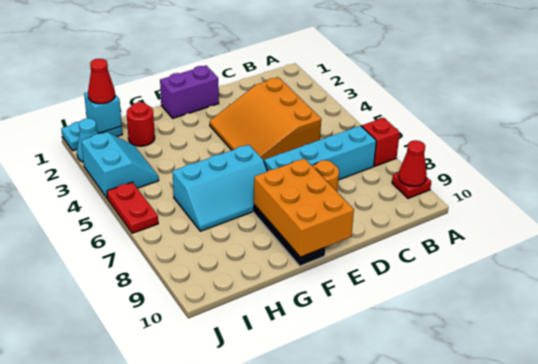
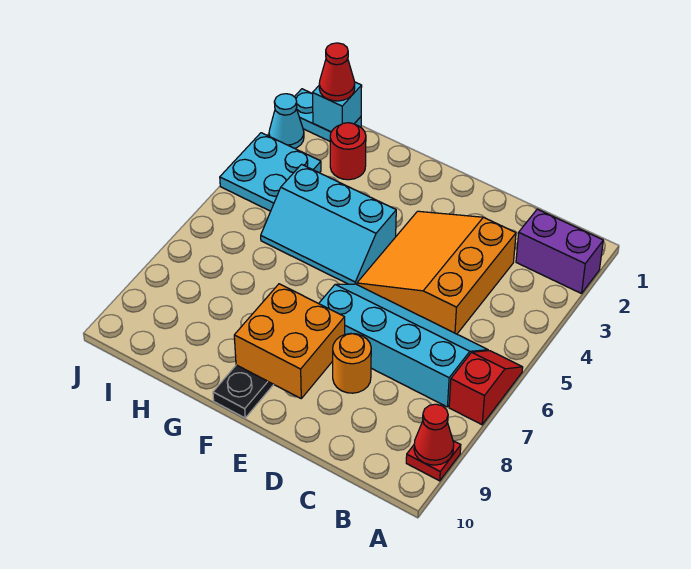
purple 1x2 brick [160,65,219,118] -> purple 1x2 brick moved to [516,209,603,294]
orange 2x3 brick [254,158,354,257] -> orange 2x2 brick [234,284,345,398]
cyan 2x3 slope [172,145,267,231] -> cyan 2x3 slope moved to [261,164,396,284]
cyan 2x2 slope [81,132,159,199] -> cyan 2x2 plate [220,133,321,211]
red 1x2 plate [107,182,158,233] -> none

